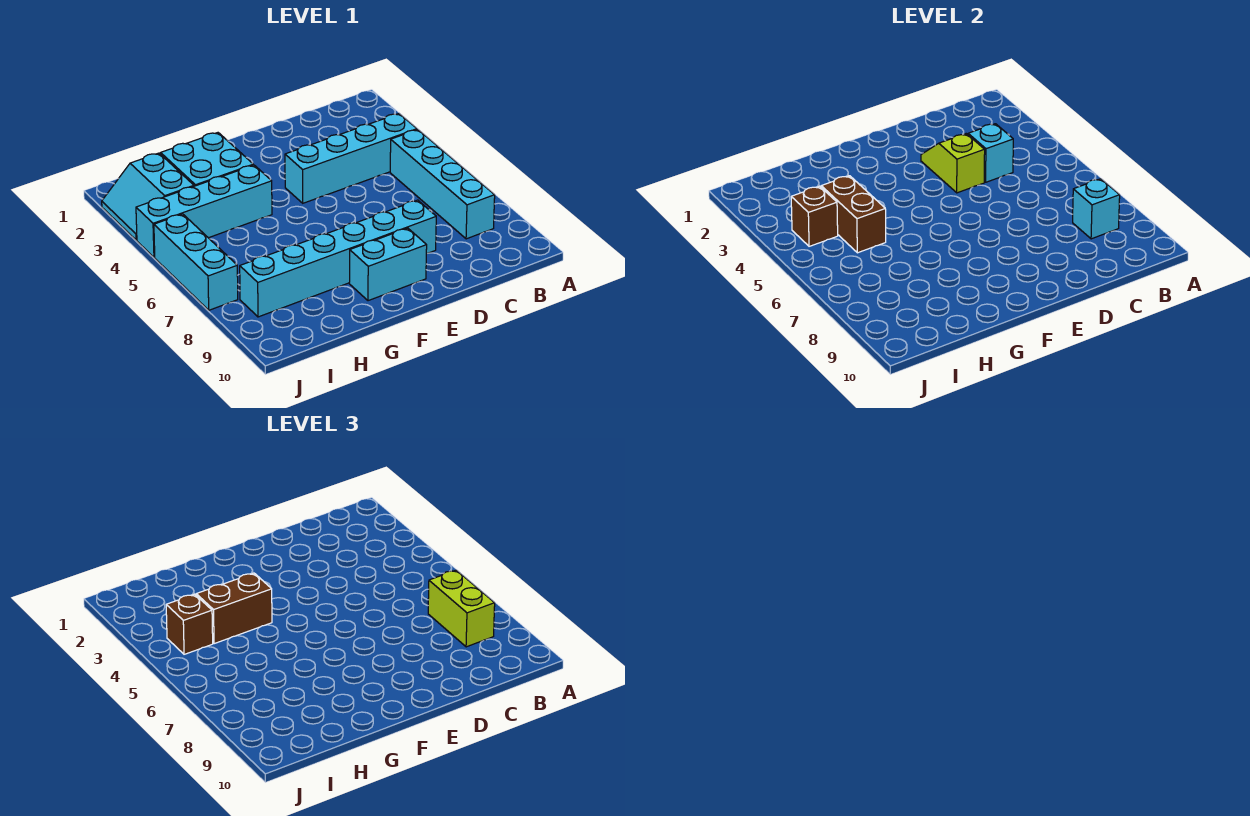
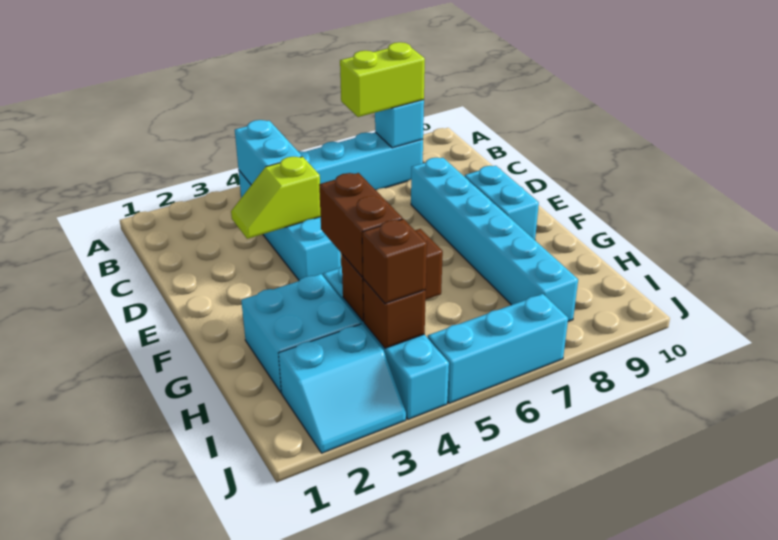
cyan 1x1 brick [968,124,1013,182] -> cyan 1x2 brick [235,120,302,185]

